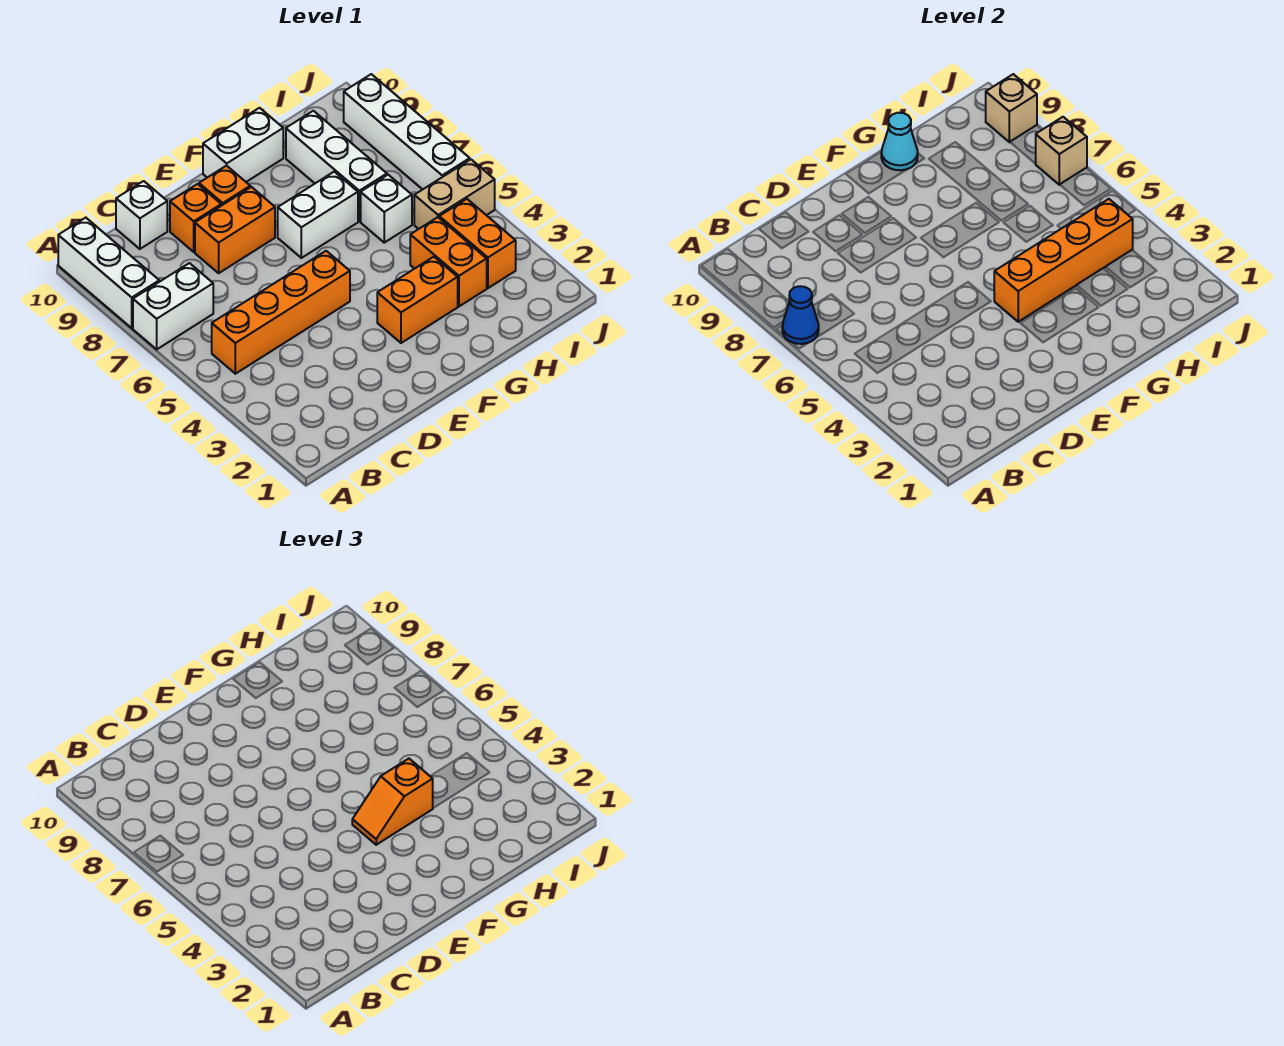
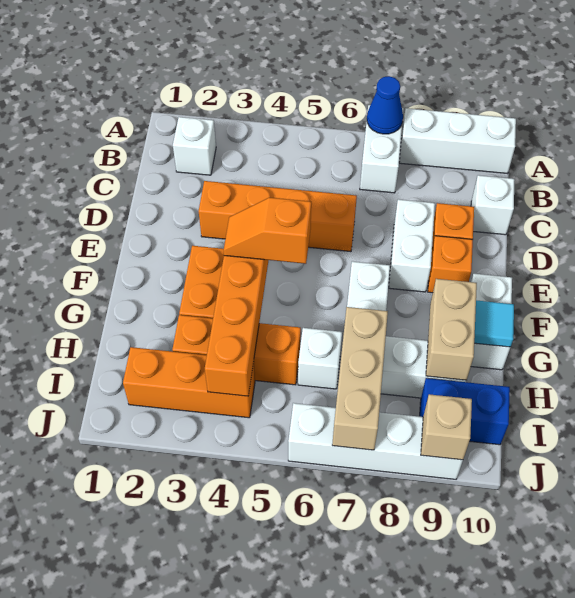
none -> white 1x1 brick [173,117,216,175]
orange 1x4 brick [212,251,350,374] -> orange 1x4 brick turned to [199,181,357,252]
orange 1x2 brick [195,187,275,273] -> white 1x2 brick [389,199,435,292]
orange 1x2 slope [352,759,433,845] -> orange 1x2 slope turned to [223,198,311,264]
cyan 1x1 cone [881,113,918,170] -> cyan 1x1 tile [474,300,514,347]
orange 1x2 brick [410,217,487,306] -> orange 1x3 brick [172,315,301,385]
orange 1x2 brick [439,199,516,288] -> orange 1x3 brick [123,347,255,418]
tan 1x2 brick [414,159,495,229] -> tan 1x2 brick moved to [426,279,477,380]
none -> blue 1x2 brick [420,378,510,445]
tan 1x1 brick [1036,117,1087,185] -> tan 1x3 brick [332,307,388,450]

